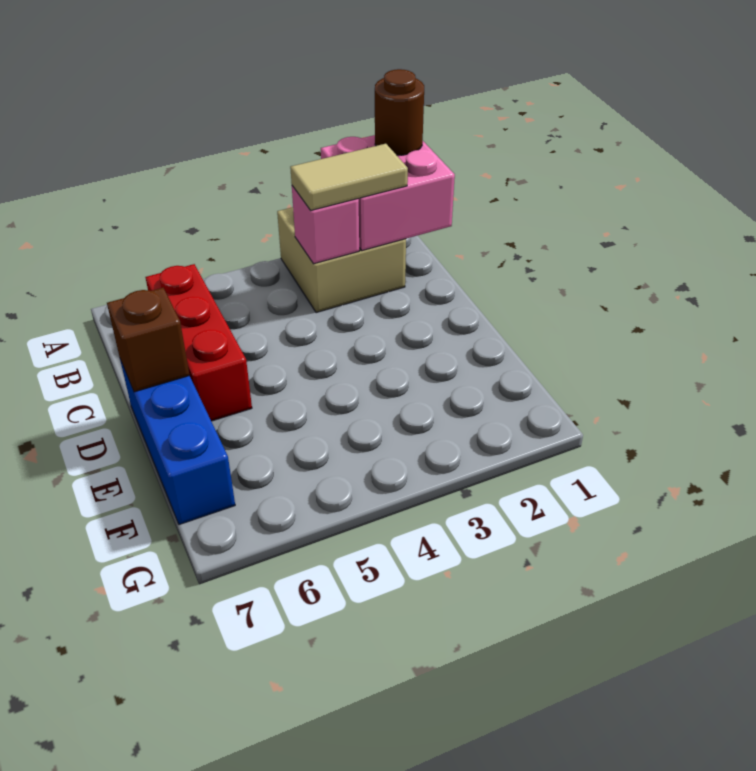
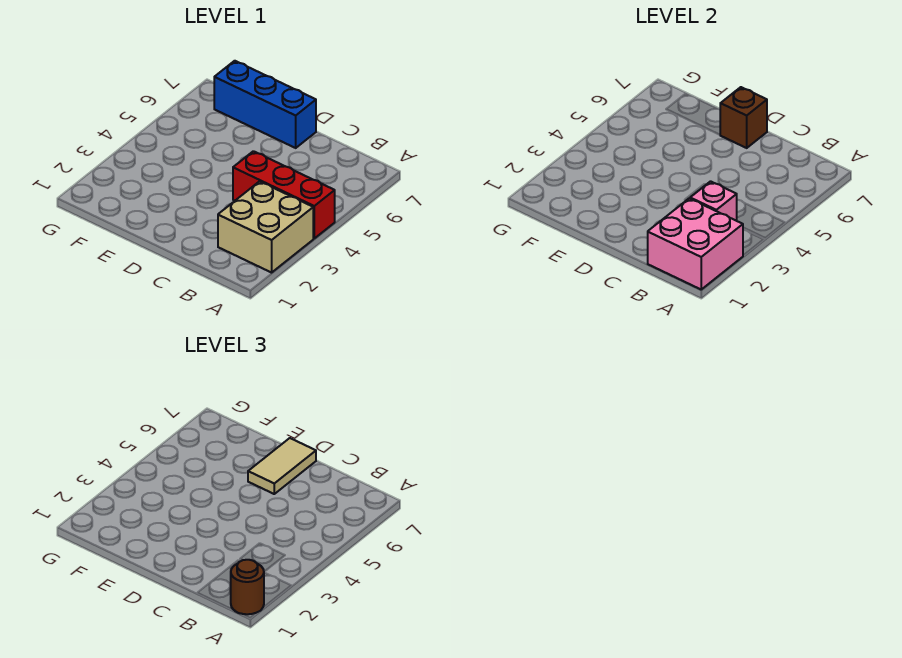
tan 1x2 tile [290,144,408,210] -> tan 1x2 tile moved to [248,438,316,494]
red 1x3 brick [146,264,252,421] -> red 1x3 brick moved to [233,151,335,238]

